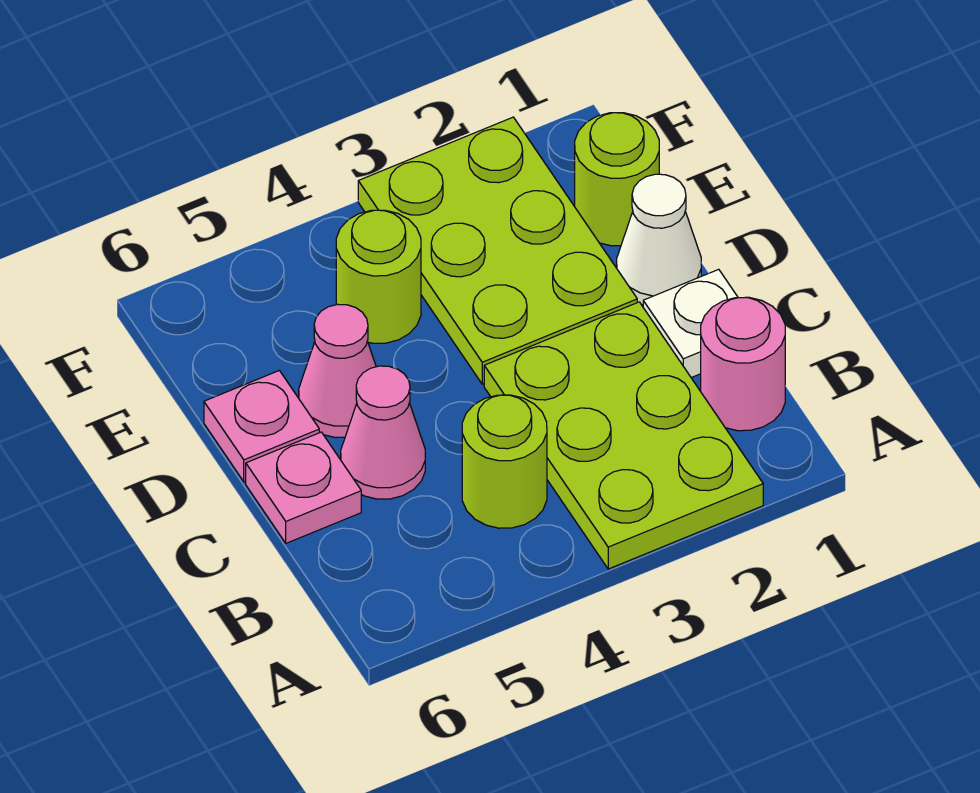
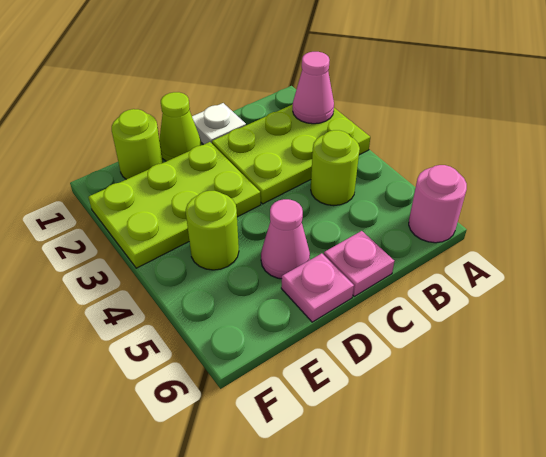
pink 1x1 round brick [701,297,785,431] -> pink 1x1 round brick moved to [409,165,467,243]
pink 1x1 cone [341,366,425,499] -> pink 1x1 cone moved to [293,52,334,124]
white 1x1 cone [617,174,701,305] -> lime 1x1 cone [159,92,201,161]

